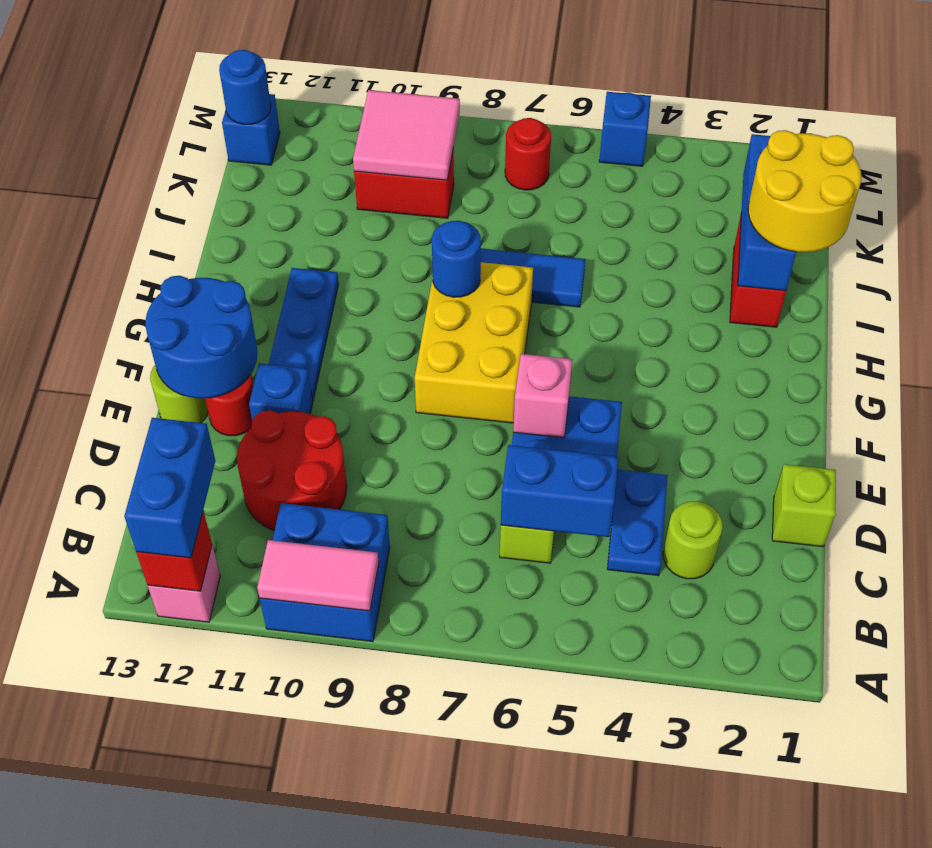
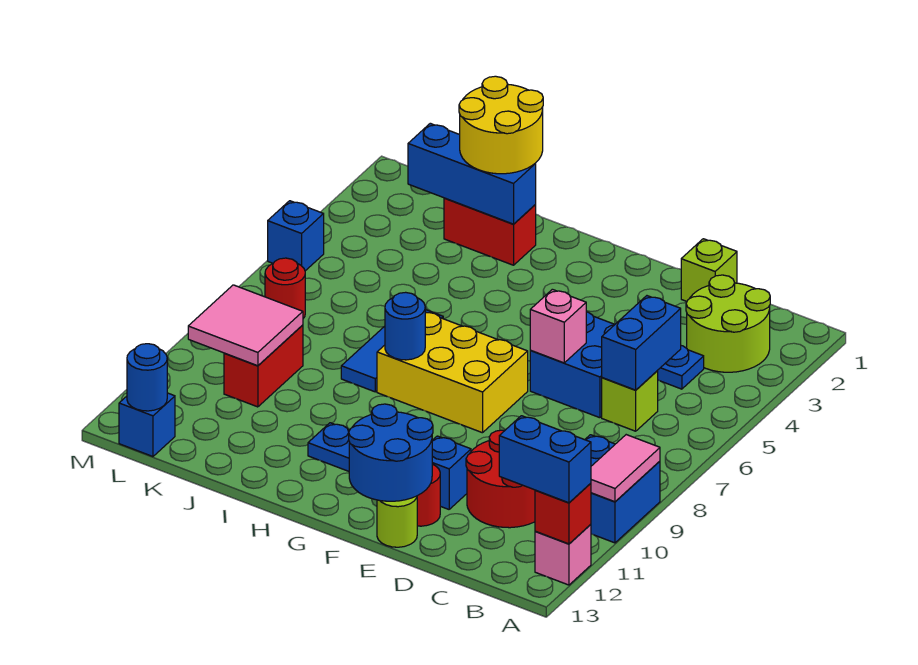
lime 1x1 round brick [663,502,723,579] -> lime 2x2 round brick [686,275,770,372]

